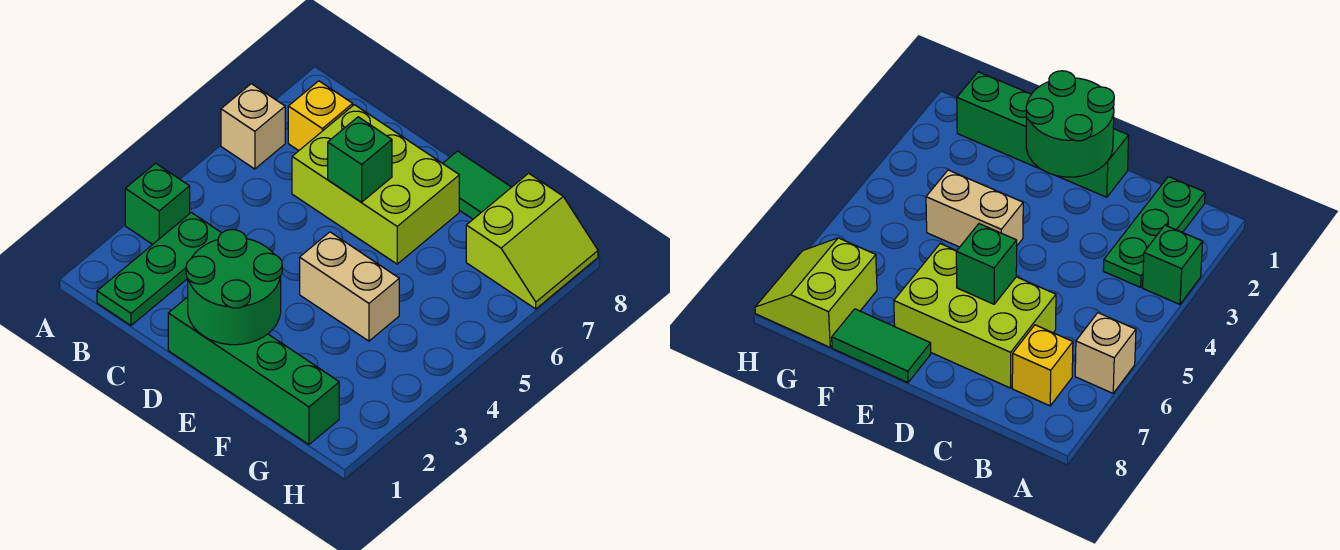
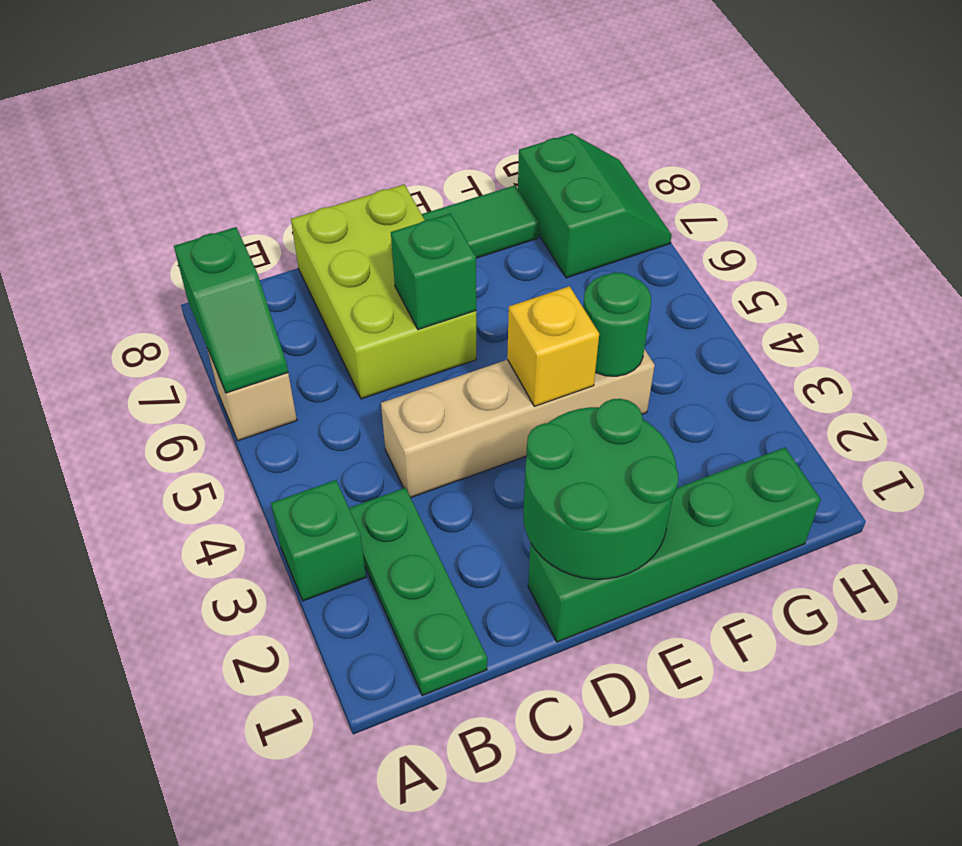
none -> green 1x2 slope [174,227,288,393]
yellow 1x1 brick [288,81,353,151] -> yellow 1x1 brick moved to [507,286,599,406]
lime 2x3 brick [292,105,459,264] -> lime 2x3 brick turned to [291,185,476,399]
tan 1x2 brick [300,232,399,341] -> tan 1x4 brick [381,349,655,498]
none -> green 1x1 round brick [583,273,651,376]
lime 2x2 slope [466,173,598,309] -> green 2x2 slope [518,134,672,278]

